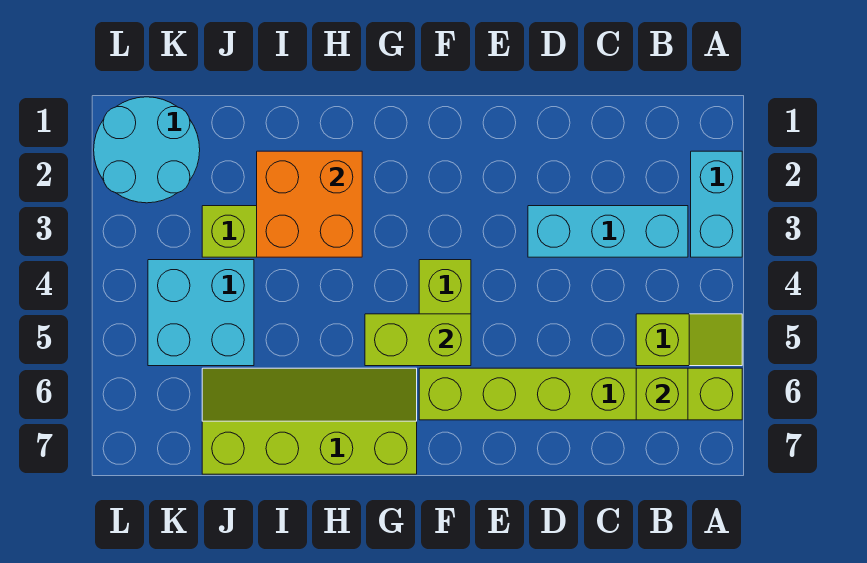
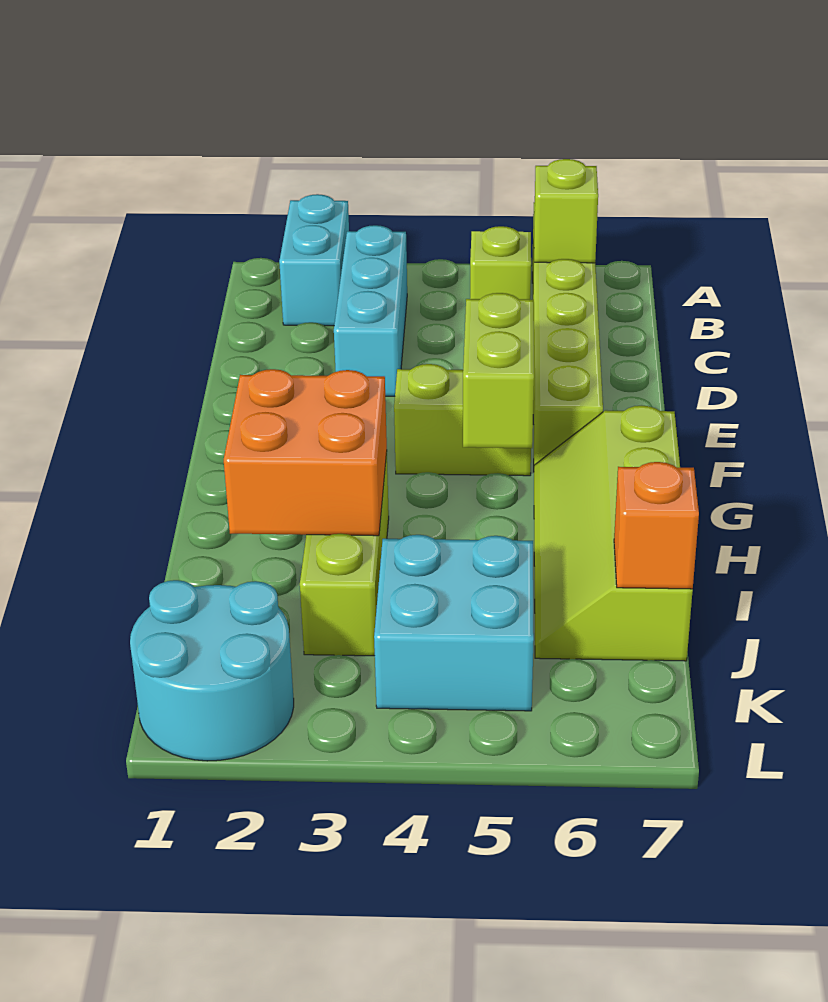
cyan 1x2 brick [691,151,742,257] -> cyan 1x2 brick turned to [279,194,349,326]
none -> orange 1x1 brick [614,462,699,589]

